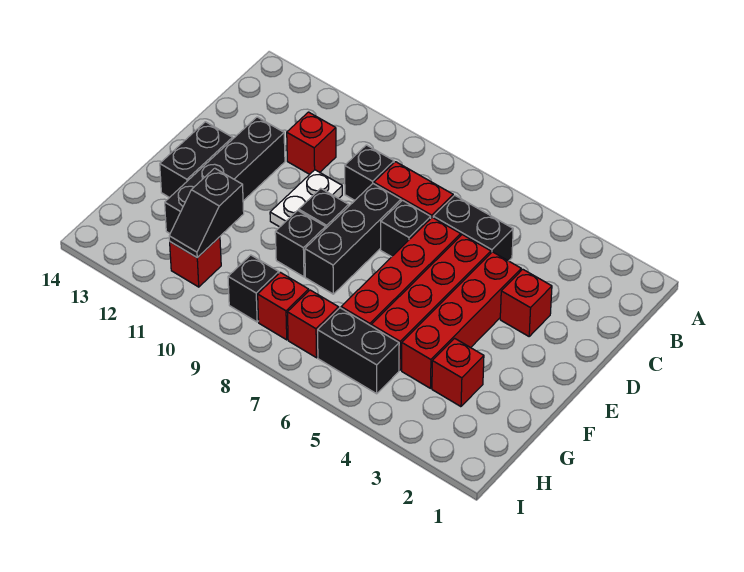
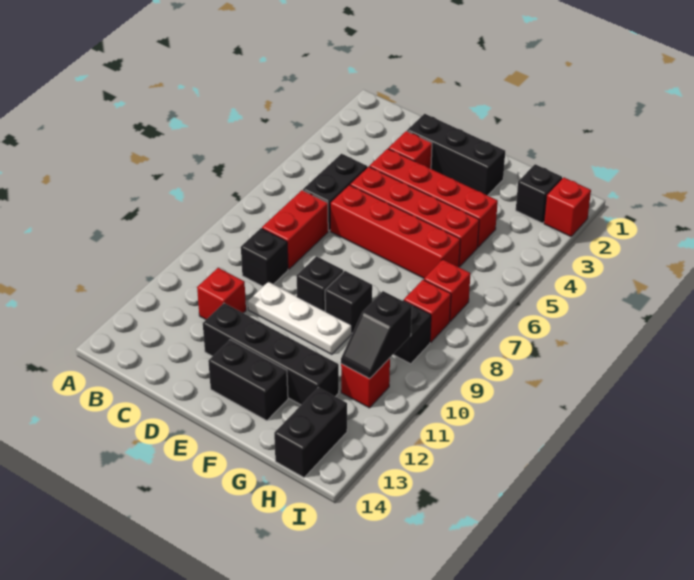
black 1x1 brick [381,200,431,257] -> black 1x1 brick moved to [516,164,562,223]
black 1x3 brick [305,184,401,294] -> black 1x3 brick moved to [407,114,505,196]
white 1x2 plate [270,170,342,227] -> white 1x3 plate [248,282,352,354]
red 1x1 brick [432,338,484,407] -> red 1x1 brick moved to [544,177,591,237]
black 1x2 slope [169,168,244,258] -> black 1x2 slope turned to [341,291,412,379]
black 1x2 brick [318,308,399,394] -> black 1x2 brick moved to [274,387,347,478]

